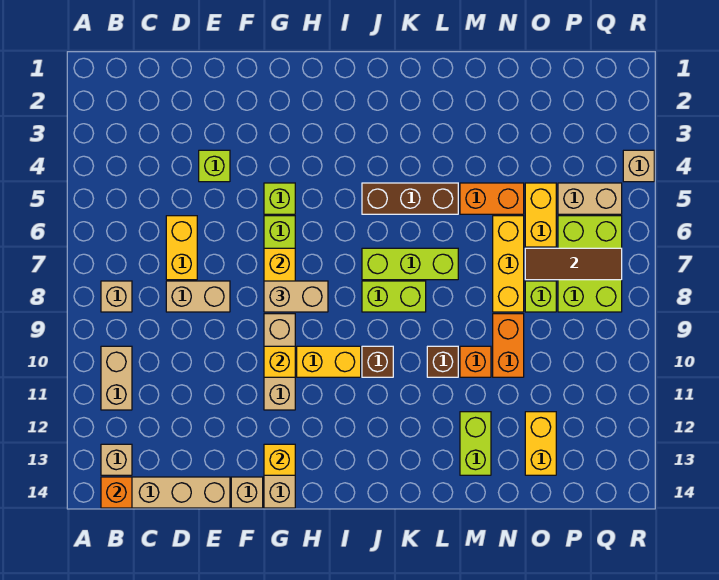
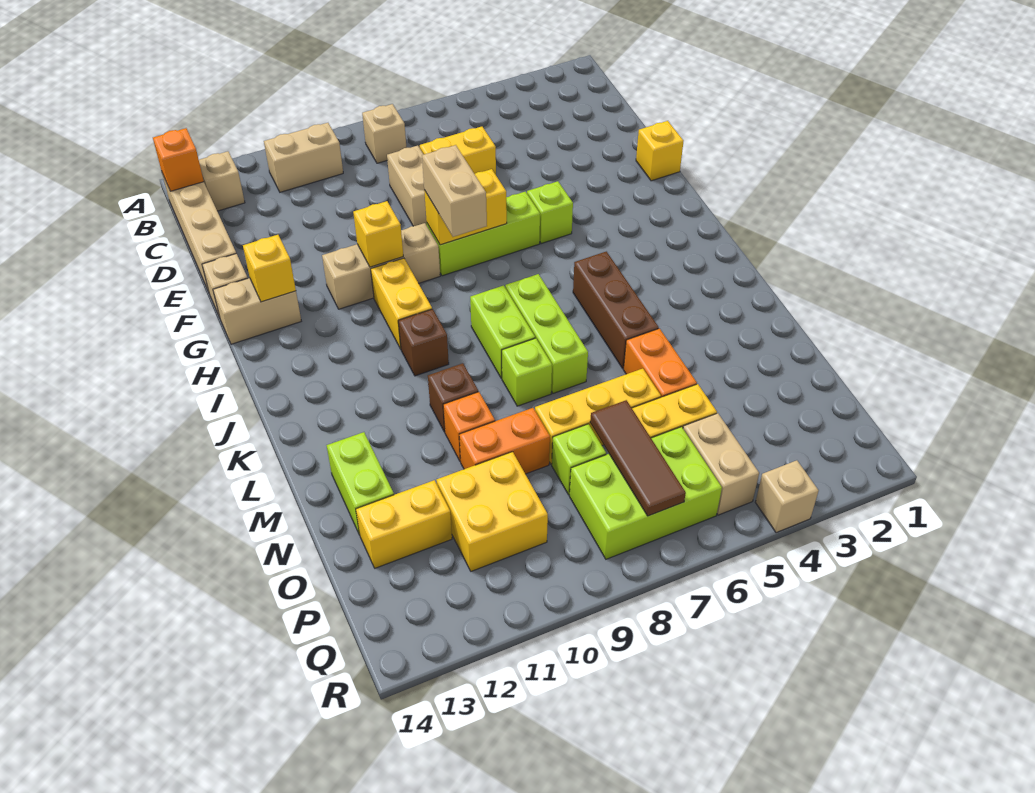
lime 1x1 brick [199,150,230,182] -> lime 1x1 brick moved to [502,338,552,406]
none -> yellow 1x1 brick [636,121,683,181]
lime 1x2 brick [460,412,491,475] -> lime 1x2 brick turned to [327,432,394,535]
none -> yellow 2x2 brick [436,452,548,571]

